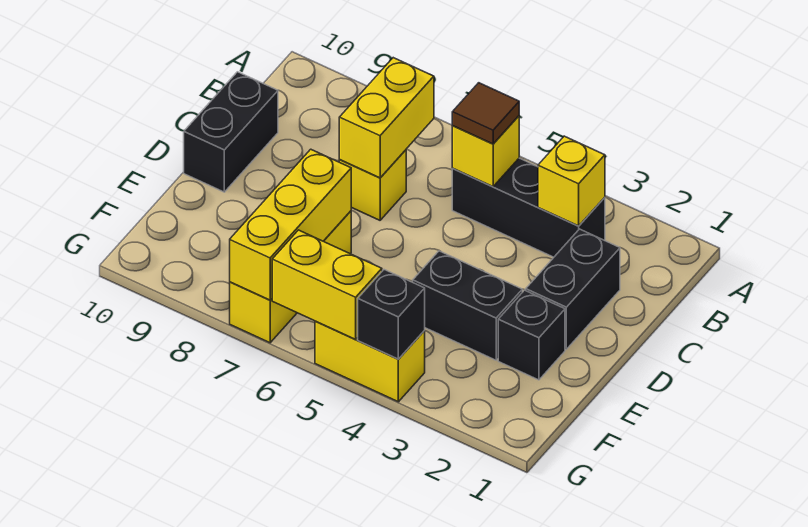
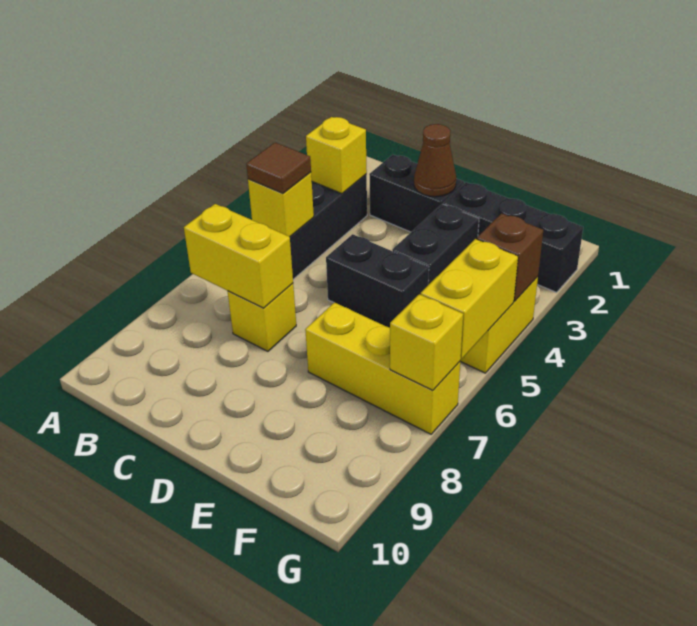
black 1x2 brick [184,72,278,192] -> black 1x2 brick moved to [326,234,429,328]
none -> brown 1x1 cone [414,124,456,197]
black 1x1 brick [498,290,565,380] -> black 1x3 brick [443,182,583,292]
yellow 1x3 brick [230,149,351,300] -> yellow 1x1 brick [390,294,463,390]
black 1x1 brick [358,270,425,359] -> brown 1x1 brick [477,213,543,301]

